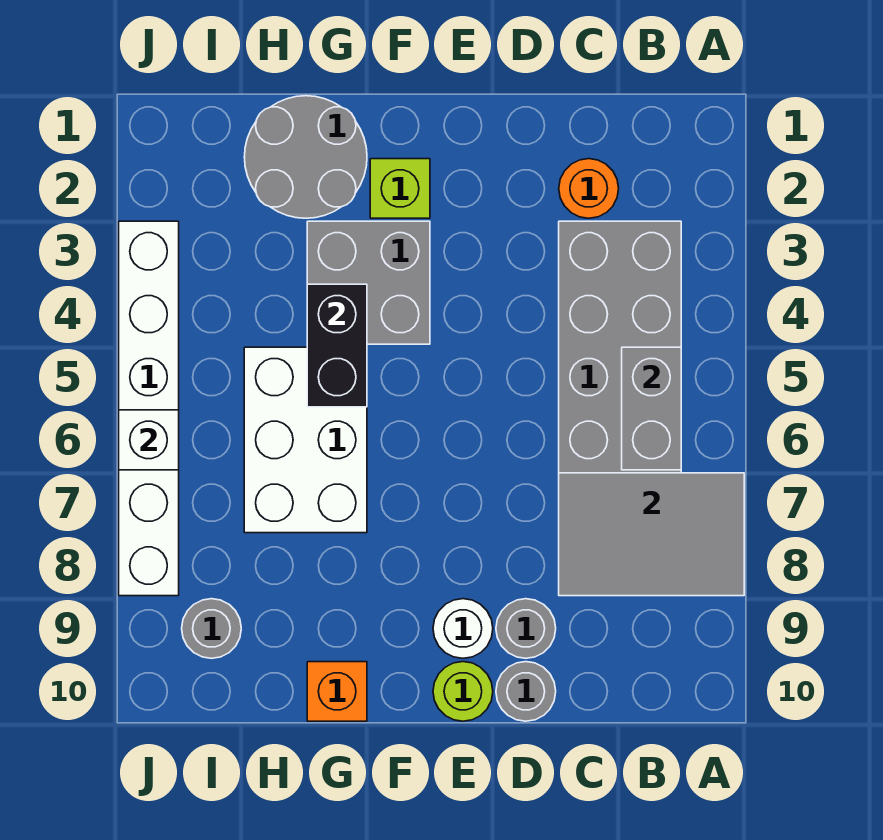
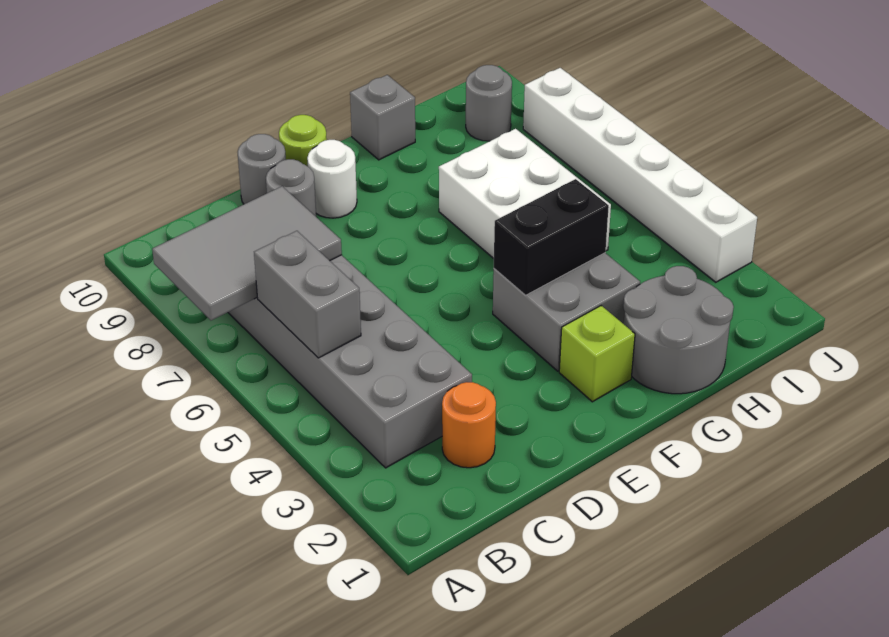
black 1x2 brick [307,284,367,407] -> black 1x2 brick turned to [494,179,609,295]
orange 1x1 brick [307,662,367,721] -> grey 1x1 brick [350,75,415,160]
white 1x1 brick [119,410,179,470] -> none

